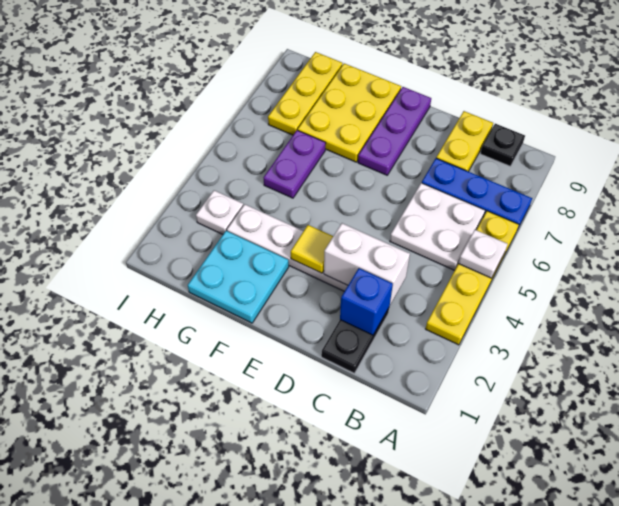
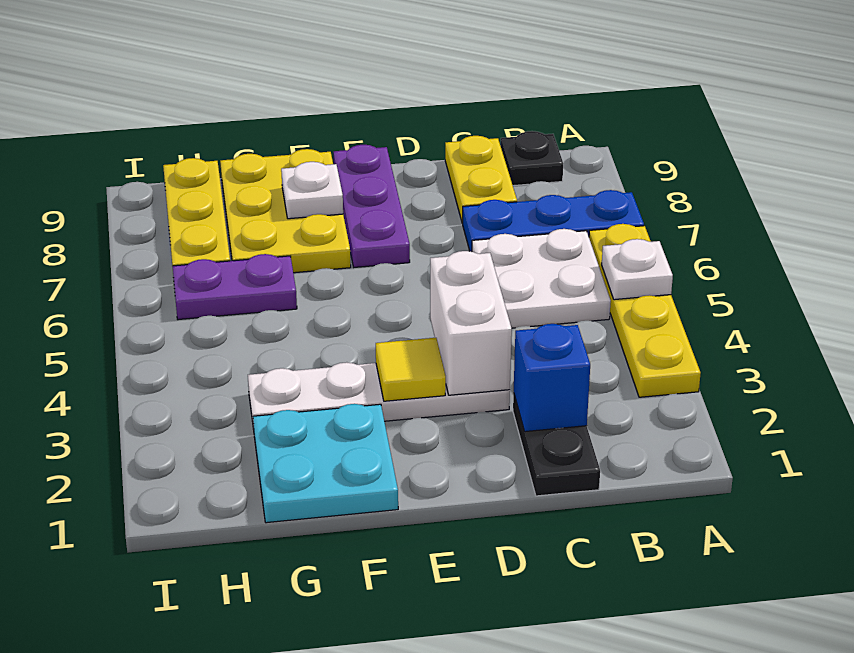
white 1x2 brick [324,223,410,304] -> white 1x2 brick turned to [430,251,512,395]
purple 1x2 plate [264,130,326,198] -> purple 1x2 plate turned to [173,254,297,320]
white 1x1 plate [196,190,243,234] -> white 1x1 plate moved to [281,162,343,219]

